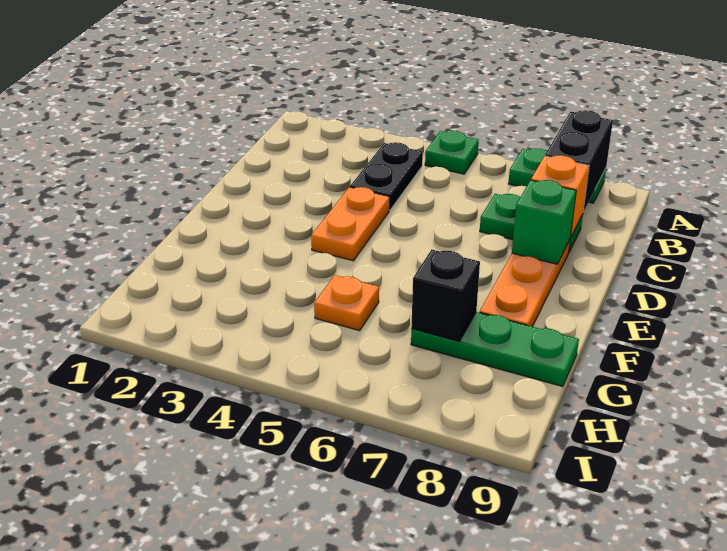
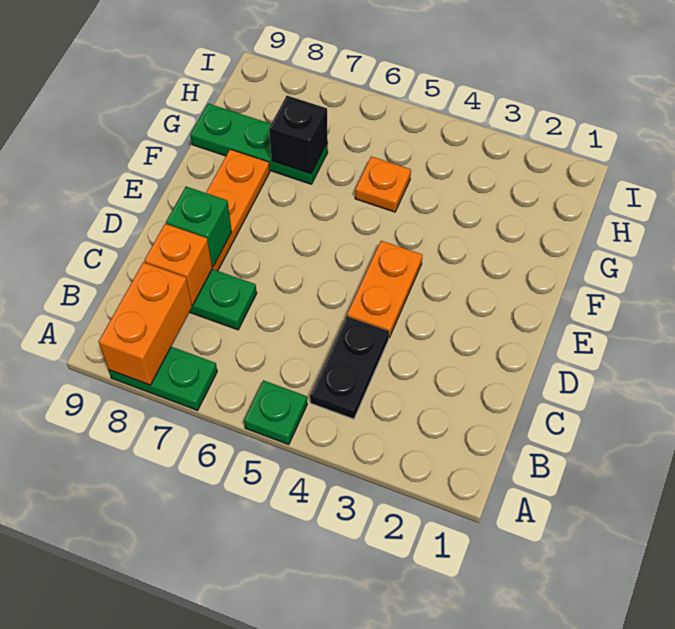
black 1x2 brick [545,110,613,212] -> orange 1x2 brick [99,262,192,385]

